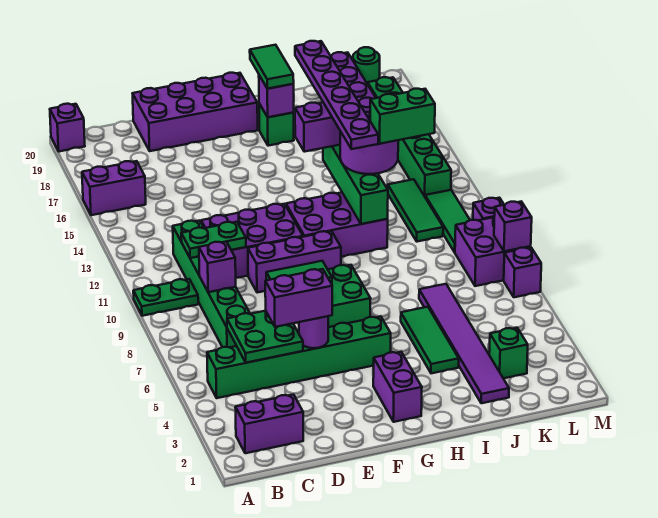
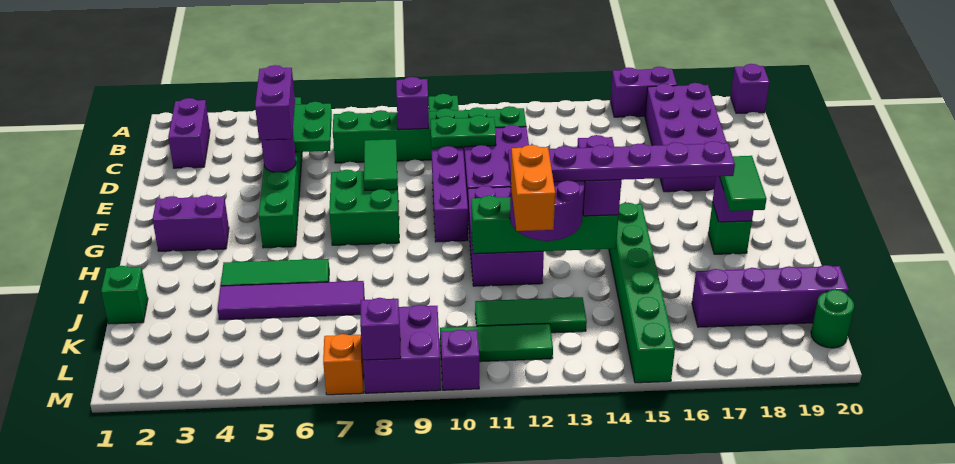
purple 1x2 brick [82,161,146,215] -> purple 1x2 brick turned to [610,67,677,117]
green 1x2 plate [181,222,246,258] -> green 1x2 plate turned to [430,115,496,148]
purple 2x4 brick [133,73,258,151] -> purple 2x4 brick moved to [645,83,727,192]
green 1x2 tile [250,45,294,89] -> green 1x2 tile turned to [720,156,766,211]
purple 1x6 tile [419,284,509,403] -> purple 1x4 tile [218,281,364,320]
green 1x2 brick [370,89,435,144] -> orange 1x2 brick [511,145,555,231]
green 1x1 brick [489,328,528,378] -> green 1x1 brick moved to [101,266,148,324]
green 1x6 brick [368,77,451,196] -> green 1x6 brick turned to [609,203,675,383]
purple 1x1 brick [504,247,541,297] -> orange 1x1 brick [323,334,364,395]

